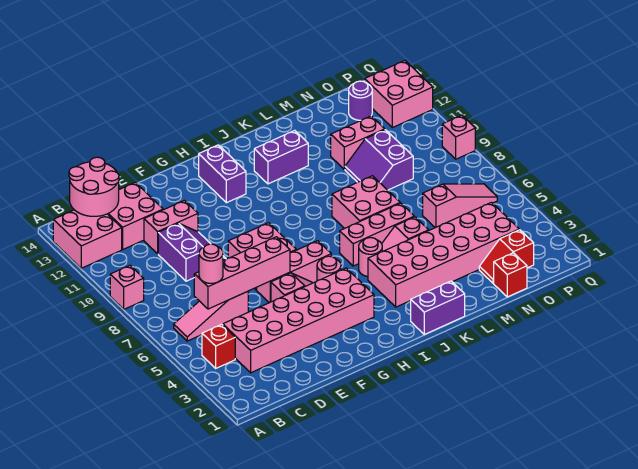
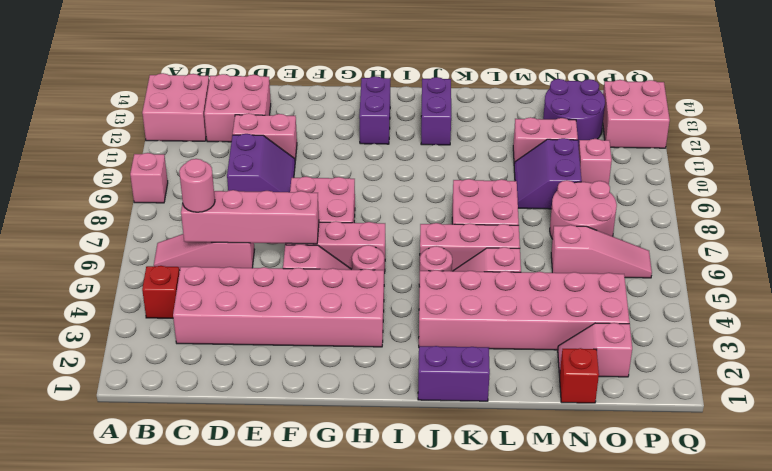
pink 2x2 round brick [69,157,119,216] -> pink 2x2 round brick moved to [550,180,617,239]
purple 1x2 brick [254,130,308,184] -> purple 1x2 brick turned to [421,77,451,145]
red 1x2 slope [479,230,534,283] -> pink 1x2 slope [558,323,632,377]
purple 1x1 round brick [349,81,372,120] -> purple 2x2 round brick [543,79,605,146]
pink 1x1 brick [442,115,475,159] -> pink 1x1 brick moved to [579,139,612,184]

